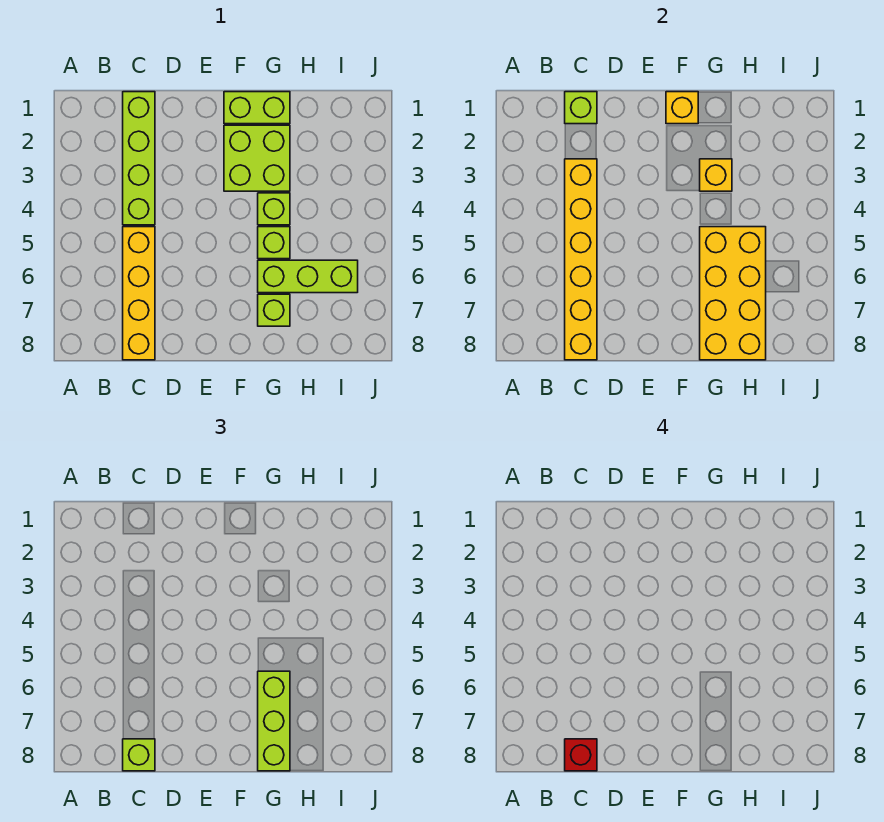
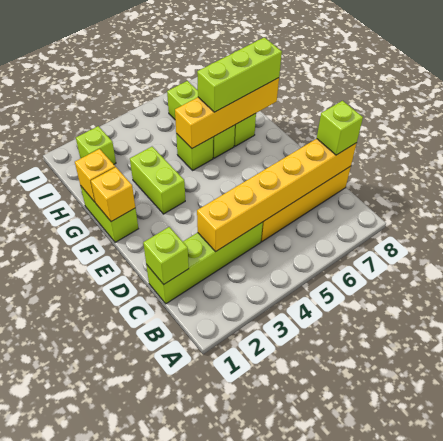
red 1x1 brick [565,739,597,771] -> none
lime 2x2 brick [224,125,290,191] -> lime 1x2 brick [130,147,185,214]
yellow 1x1 brick [700,159,732,191] -> yellow 1x1 brick moved to [75,149,115,202]
lime 1x1 brick [258,193,290,225] -> lime 1x1 brick moved to [76,126,116,164]
yellow 2x4 brick [700,227,766,360] -> yellow 1x4 brick [175,78,279,148]

